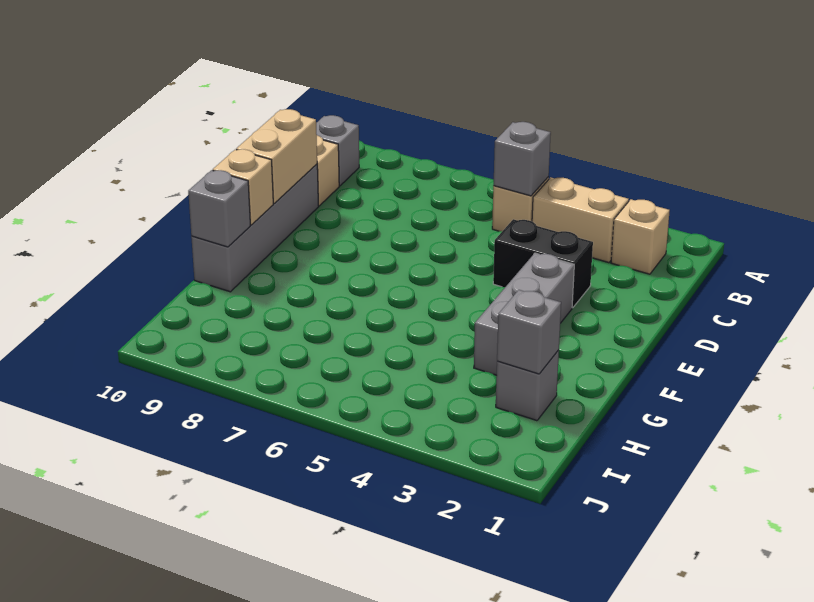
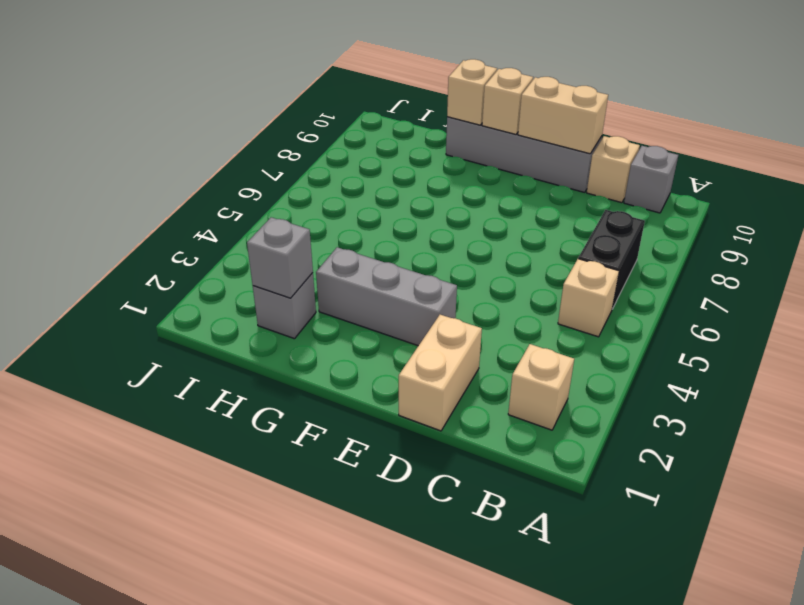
tan 1x2 brick [532,177,629,263] -> tan 1x2 brick moved to [399,315,482,431]
grey 1x1 brick [493,122,551,196] -> none
black 1x2 brick [493,219,593,308] -> black 1x2 brick moved to [578,210,645,309]
grey 1x1 brick [188,170,250,247] -> tan 1x1 brick [447,59,497,125]

